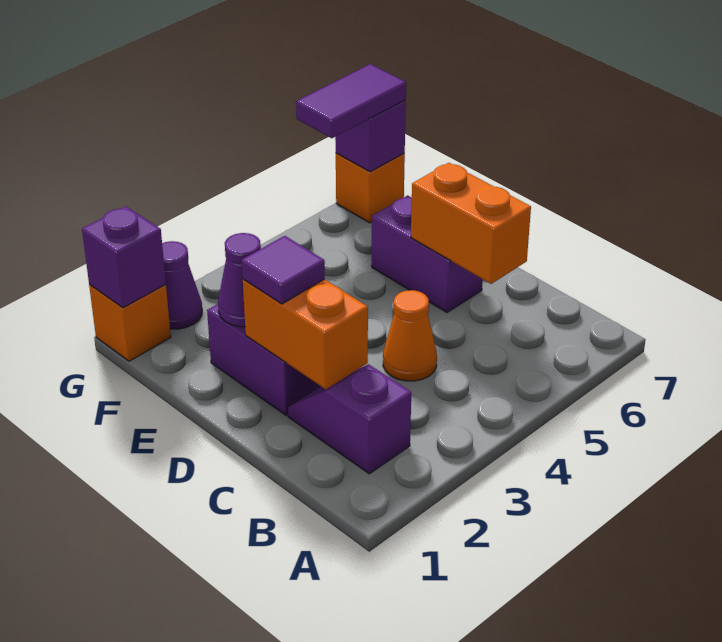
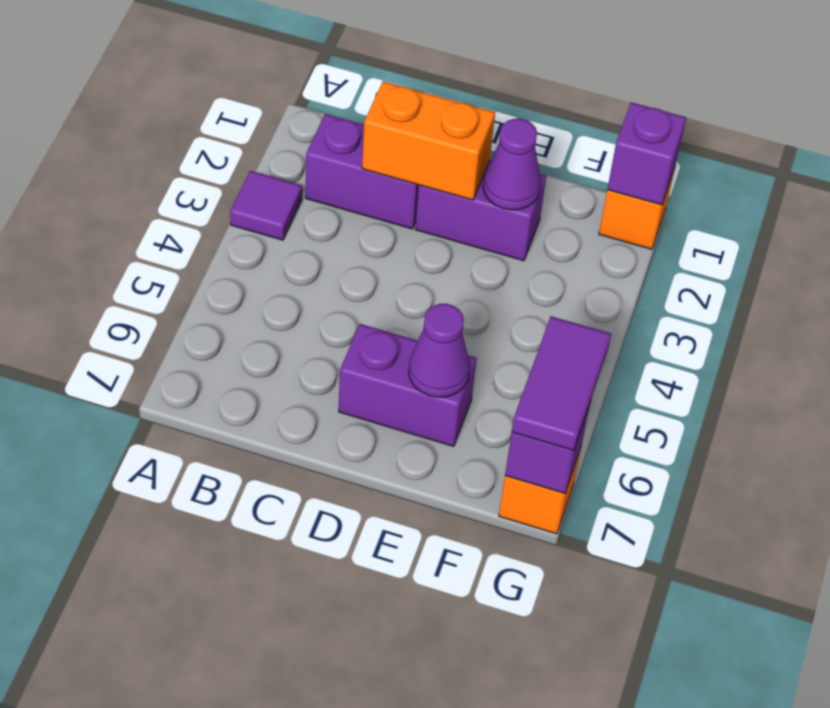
purple 1x2 slope [288,364,411,474] -> purple 1x2 brick [306,114,419,229]
orange 1x1 cone [383,290,437,381] -> none
orange 1x2 brick [411,163,531,284] -> none
purple 1x1 tile [242,236,325,304] -> purple 1x1 tile moved to [230,171,302,240]
purple 1x1 cone [162,241,202,329] -> purple 1x1 cone moved to [409,304,470,397]

